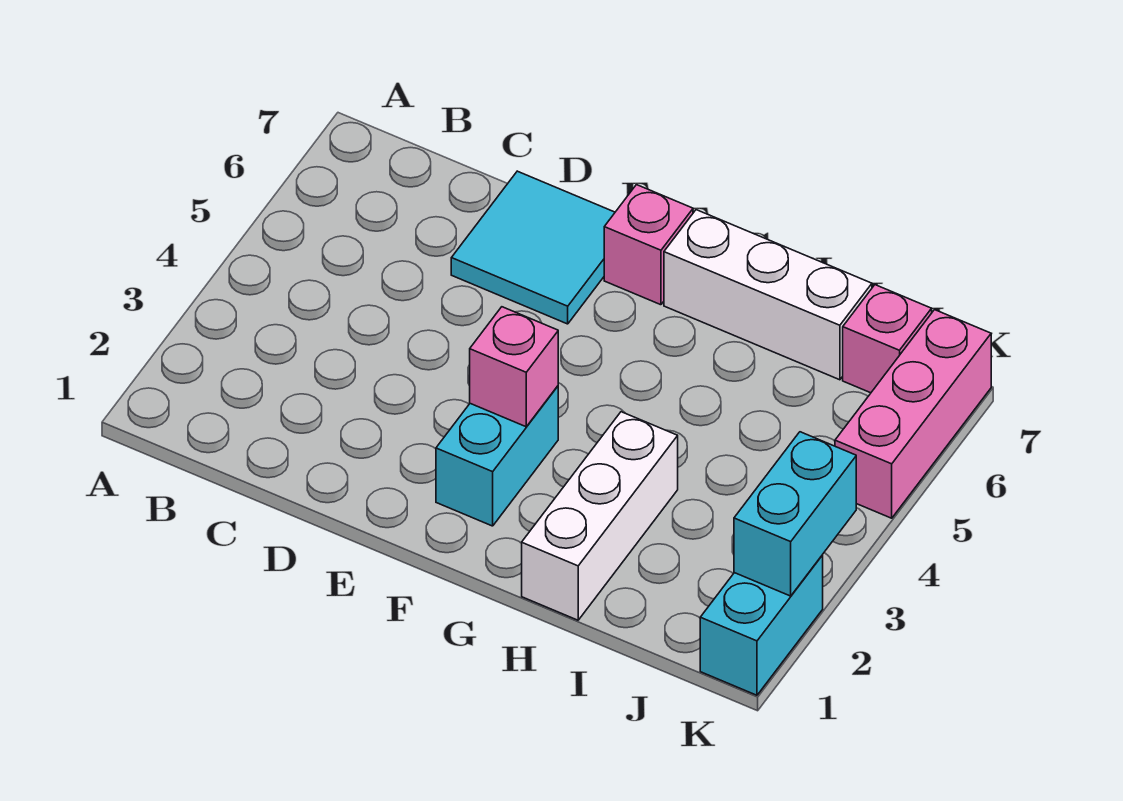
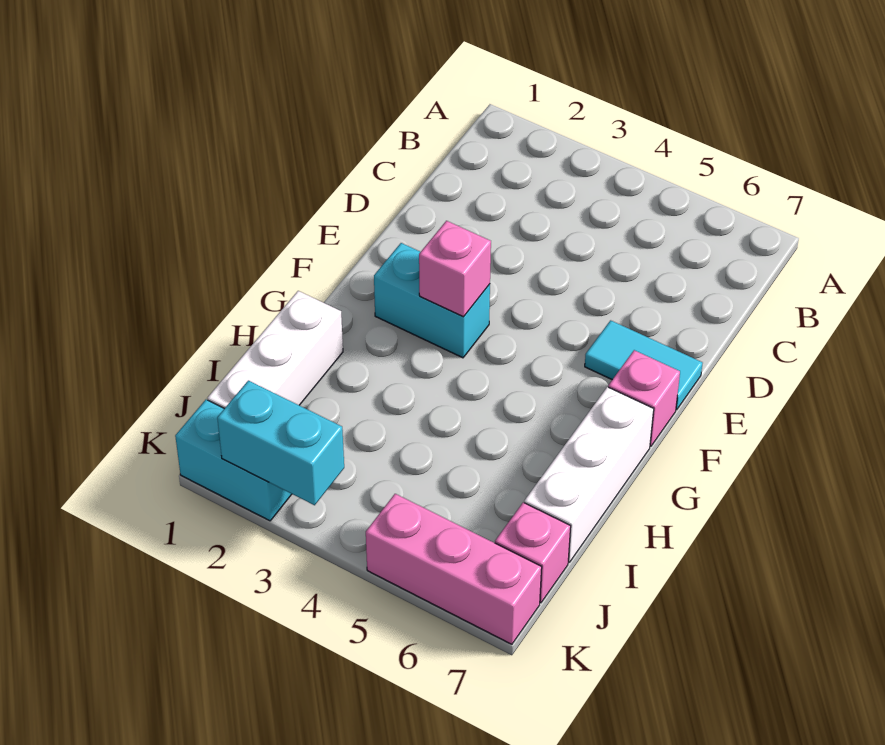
cyan 2x2 tile [451,171,615,324] -> cyan 1x2 tile [585,320,703,410]
white 1x3 brick [522,412,678,620] -> white 1x3 brick turned to [207,291,343,409]

